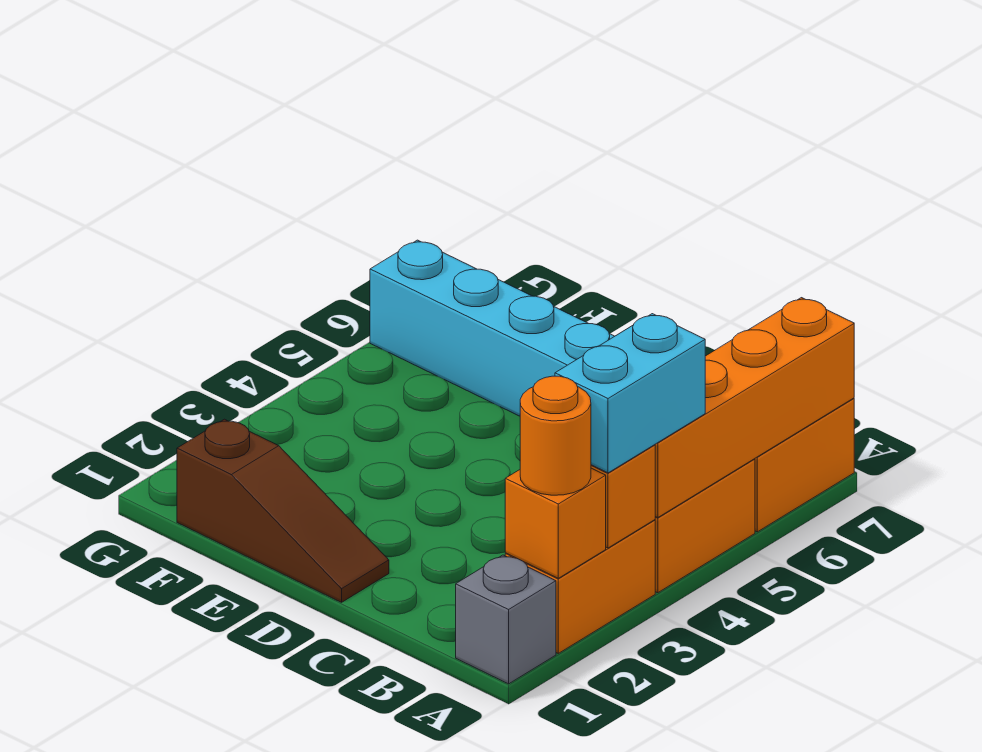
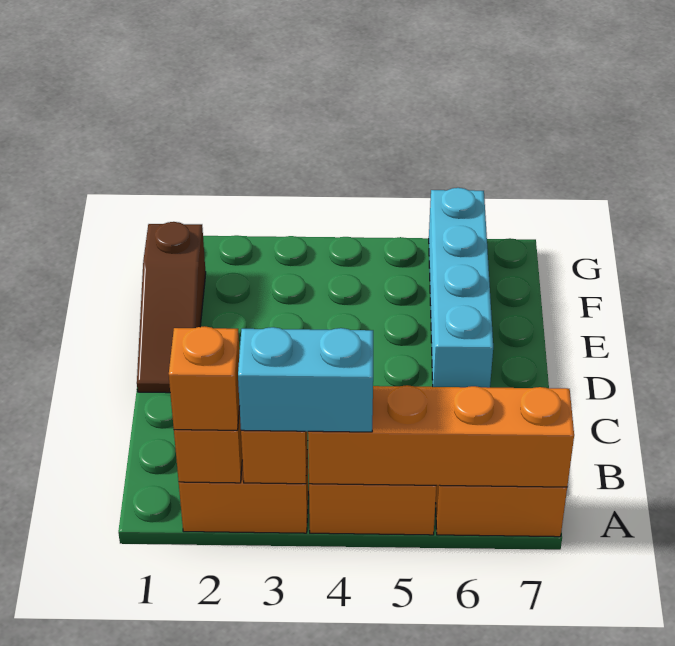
grey 1x1 brick [456,555,556,684] -> none
orange 1x1 round brick [520,376,591,495] -> orange 1x1 brick [169,326,240,430]

